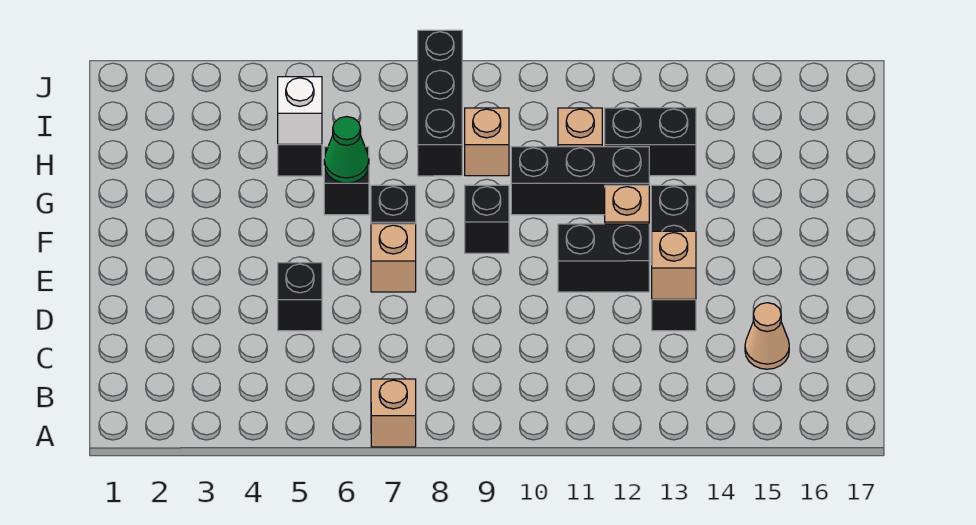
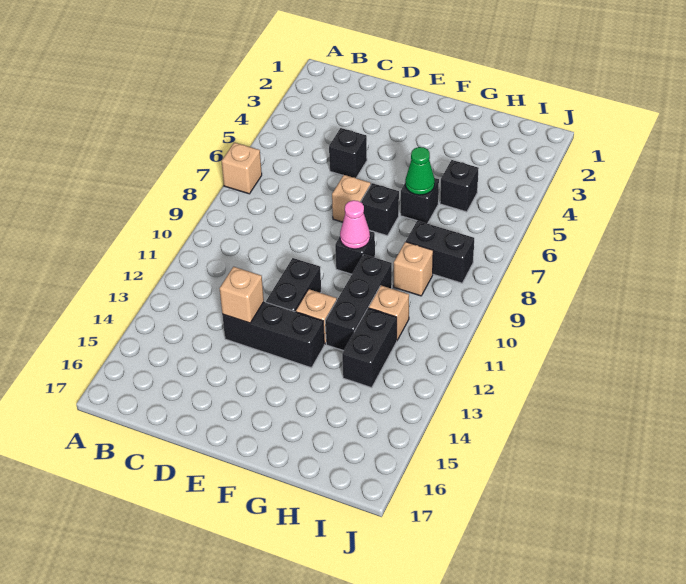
tan 1x1 cone [745,303,789,369] -> none
none -> pink 1x1 cone [340,200,370,249]
white 1x1 brick [278,76,322,144] -> none
black 1x3 brick [418,30,462,176] -> black 1x2 brick [406,221,474,283]

